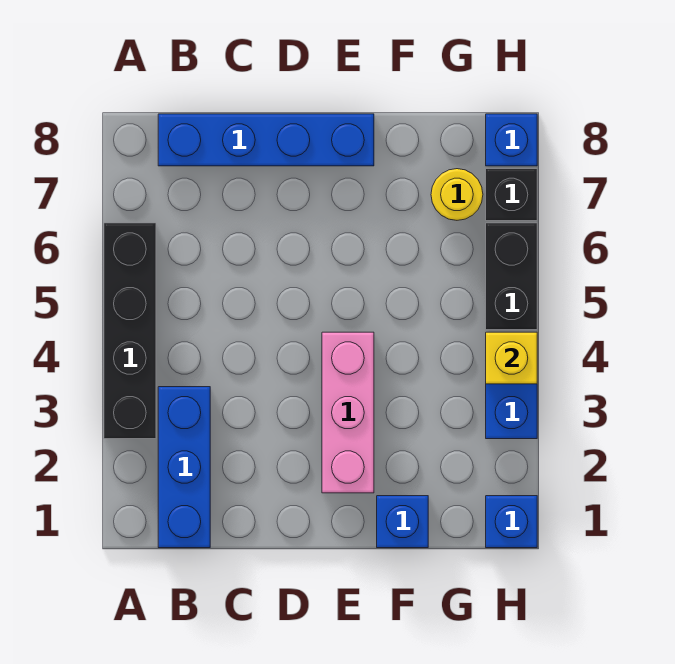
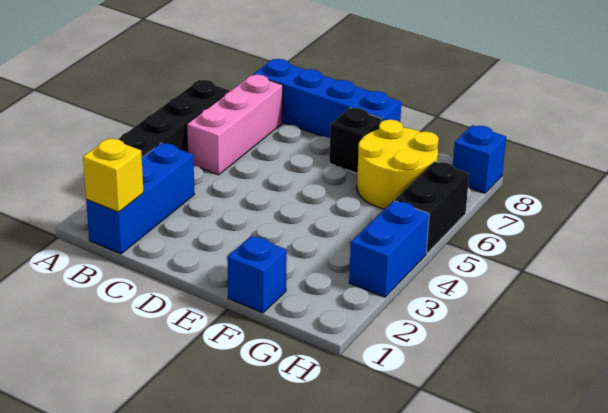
pink 1x3 brick [322,332,374,493] -> pink 1x3 brick moved to [187,75,283,175]
yellow 1x1 round brick [431,169,483,220] -> yellow 2x2 round brick [357,120,439,209]
blue 1x1 brick [486,496,537,548] -> none
yellow 1x1 brick [486,332,537,384] -> yellow 1x1 brick moved to [83,138,144,212]
black 1x1 brick [486,169,537,221] -> black 1x1 brick moved to [329,108,382,174]

